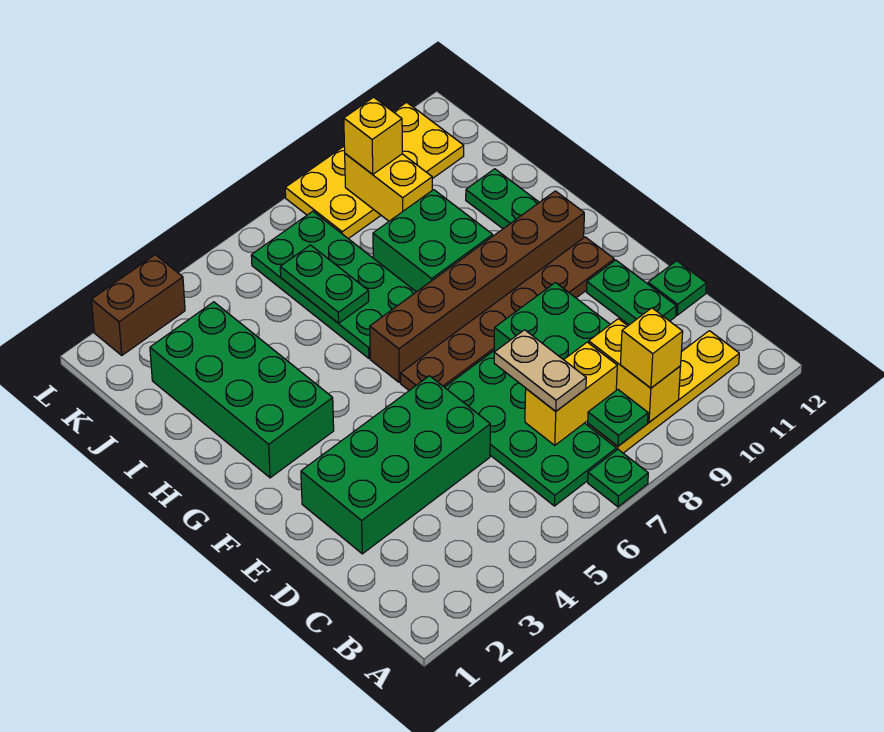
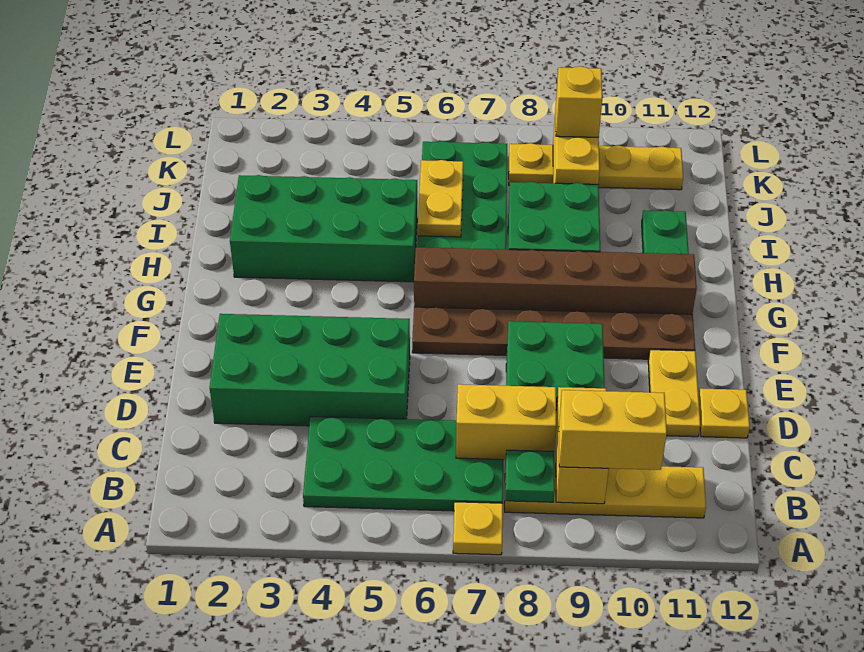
green 1x1 plate [588,450,648,507] -> yellow 1x1 plate [453,502,503,555]
green 2x4 plate [445,352,616,506] -> green 2x4 plate turned to [303,417,503,511]
yellow 1x1 brick [620,308,683,388] -> yellow 1x2 brick [559,390,667,470]
tan 1x2 plate [494,330,586,411] -> none
green 1x2 plate [587,260,676,325] -> yellow 1x2 plate [648,350,700,437]
green 1x1 plate [648,261,706,315] -> yellow 1x1 plate [699,389,750,438]
green 2x4 brick [150,302,334,478] -> green 2x4 brick turned to [230,175,417,282]
green 1x2 plate [280,245,369,323] -> yellow 1x2 plate [418,160,463,237]
yellow 2x4 plate [285,102,464,239] -> yellow 1x4 plate [509,143,683,190]
brown 1x2 brick [91,255,185,355] -> none

